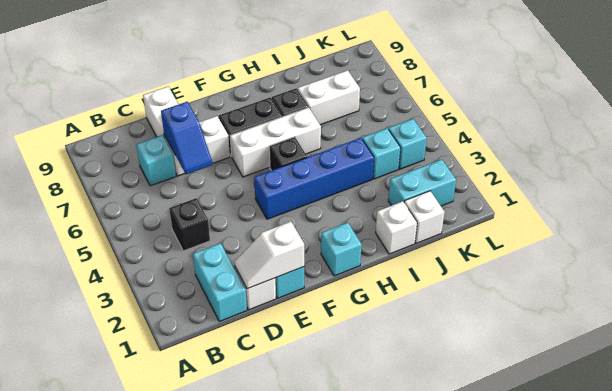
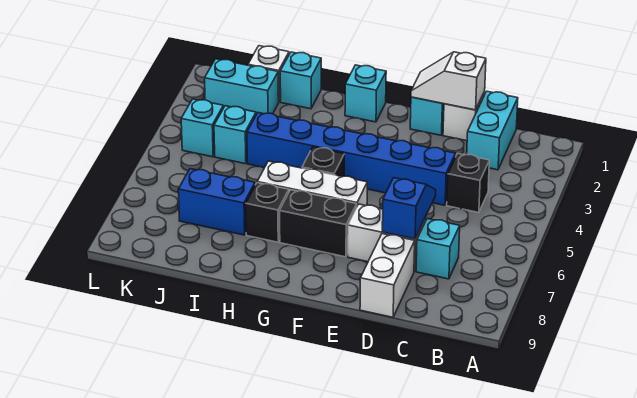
white 1x2 slope [234,222,304,289] -> white 1x2 slope turned to [411,52,486,110]
blue 1x4 brick [254,138,374,219] -> blue 1x6 brick [247,113,456,205]
white 1x1 brick [376,201,417,254] -> cyan 1x1 brick [280,52,321,109]
white 1x2 brick [298,70,360,125] -> blue 1x2 brick [178,169,255,235]

